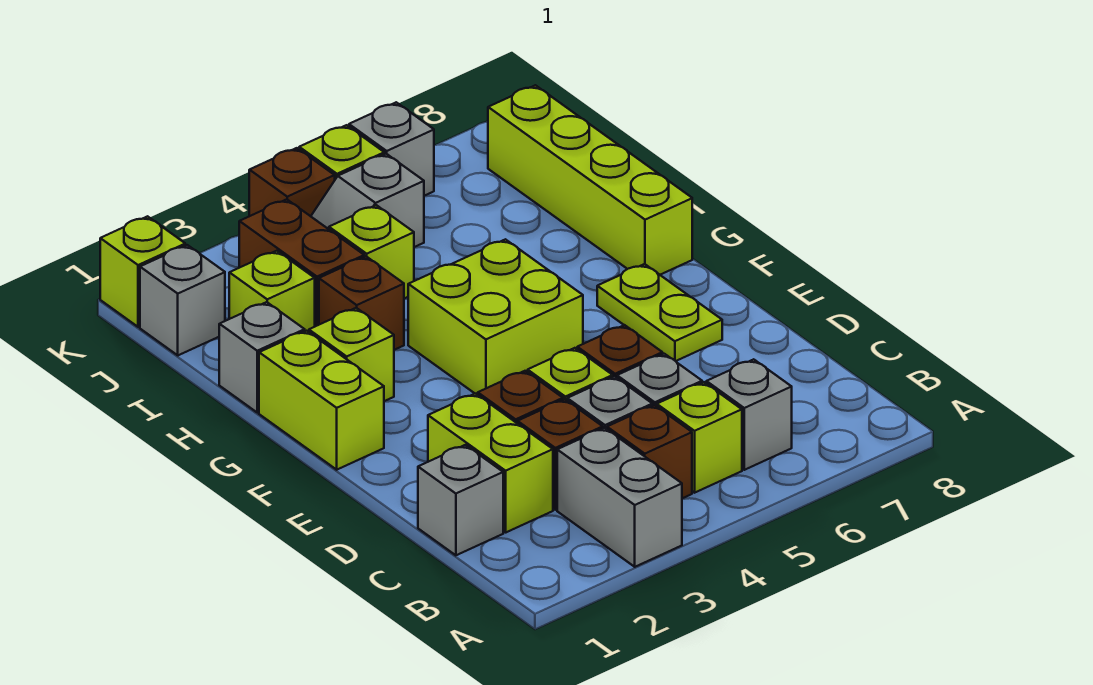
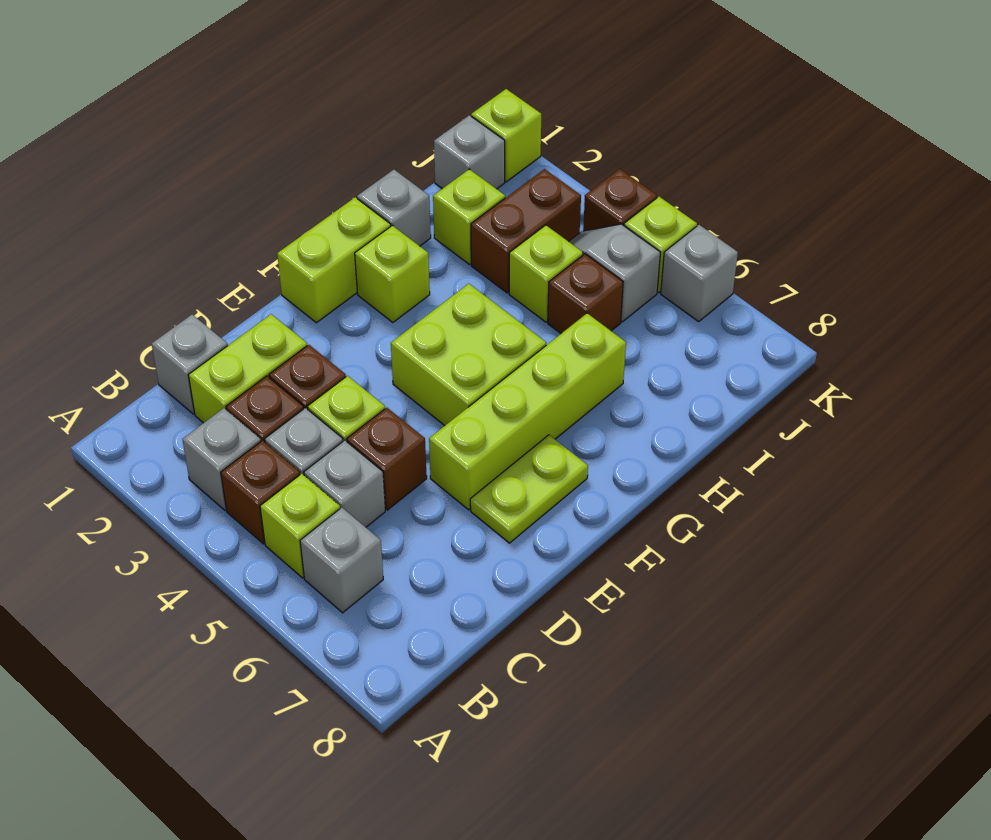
grey 1x2 brick [557,428,682,567] -> grey 1x1 brick [182,408,261,510]
lime 1x4 brick [488,85,692,275] -> lime 1x4 brick moved to [429,313,626,510]
brown 1x1 brick [319,256,404,350] -> brown 1x1 brick moved to [548,254,623,333]

